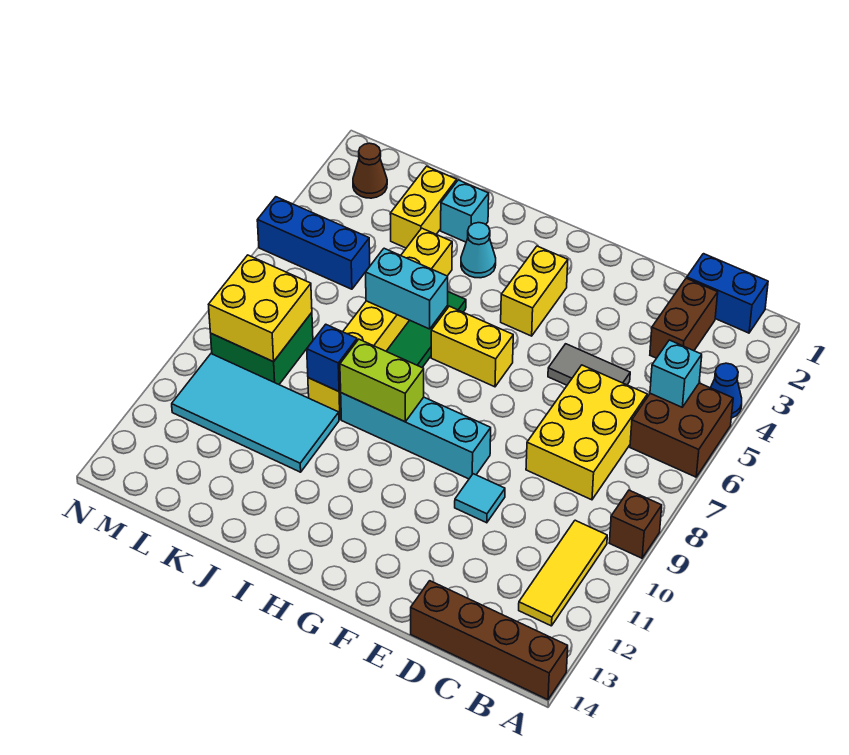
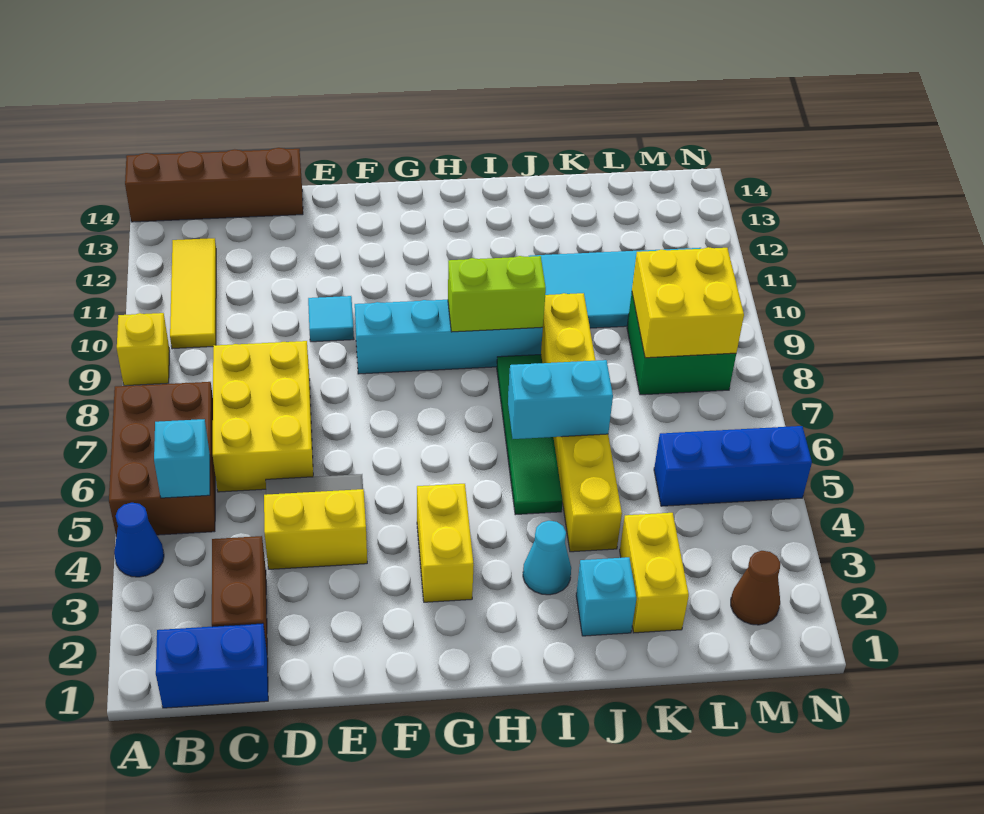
brown 2x2 brick [630,383,733,477] -> brown 2x3 brick [109,382,215,536]
brown 1x1 brick [609,490,662,558] -> yellow 1x1 brick [117,313,170,386]
yellow 1x2 brick [431,306,513,387] -> yellow 1x2 brick moved to [264,489,367,569]
blue 1x1 brick [307,324,357,391] -> none

